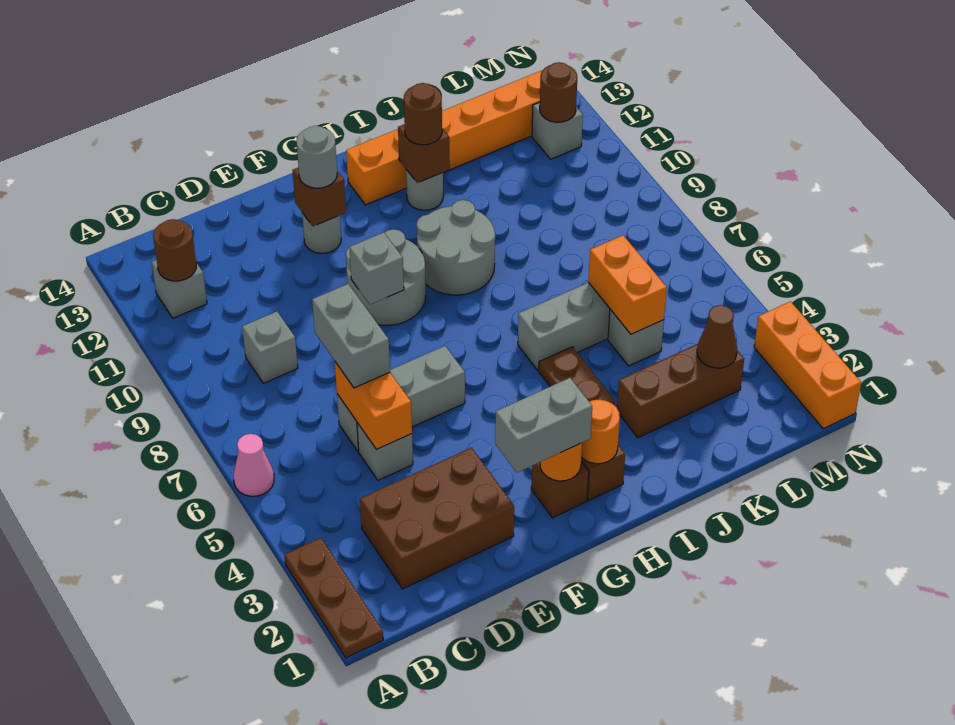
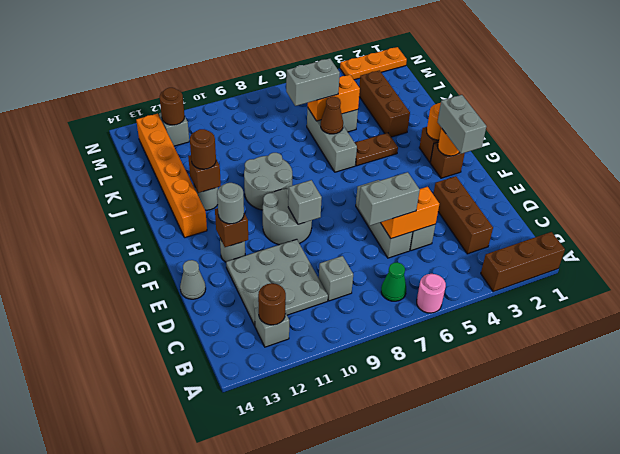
brown 1x3 plate [284,538,383,658] -> brown 1x3 brick [481,232,565,292]
pink 1x1 cone [234,434,274,496] -> pink 1x1 round brick [417,274,446,313]
none -> green 1x1 cone [381,262,406,301]
brown 2x3 brick [360,448,514,589] -> brown 1x3 brick [433,176,493,254]
none -> grey 3x3 plate [226,239,328,326]
none -> grey 1x1 cone [180,260,206,299]
none -> grey 1x2 brick [286,58,340,106]
brown 1x1 cone [697,305,737,368] -> brown 1x1 cone moved to [321,97,343,134]
orange 1x3 brick [754,301,861,429] -> orange 1x3 plate [340,47,407,80]

